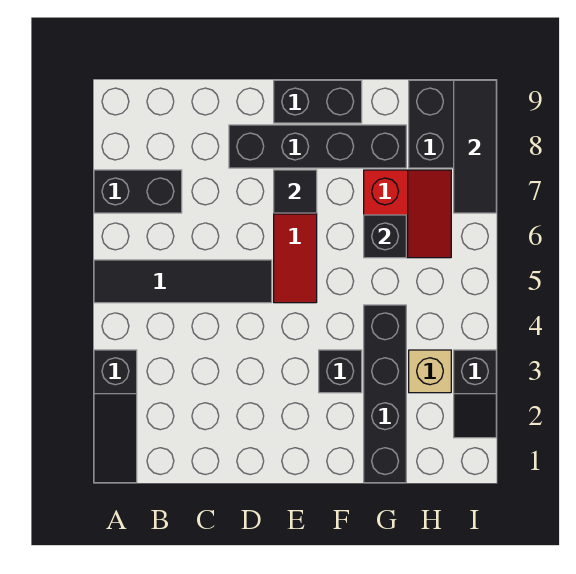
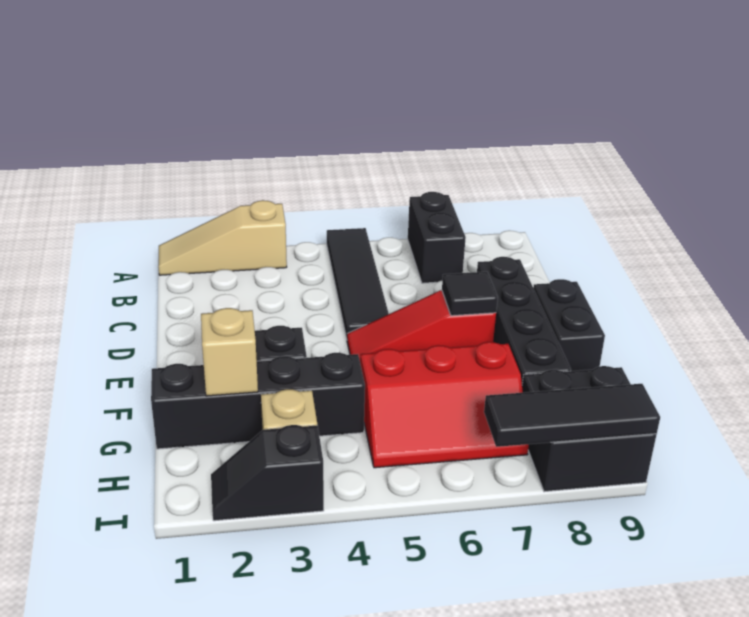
black 1x3 slope [94,350,137,483] -> tan 1x3 slope [158,200,287,275]
none -> tan 1x1 brick [201,308,258,396]
red 2x2 slope [364,170,451,258] -> red 2x3 slope [360,342,529,468]
black 1x1 brick [364,215,406,258] -> none

